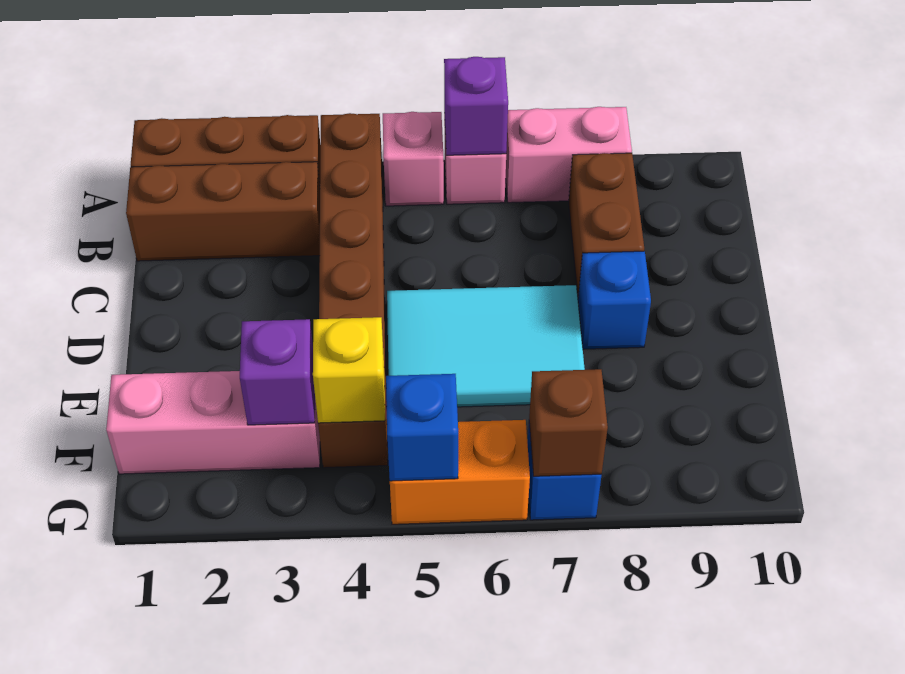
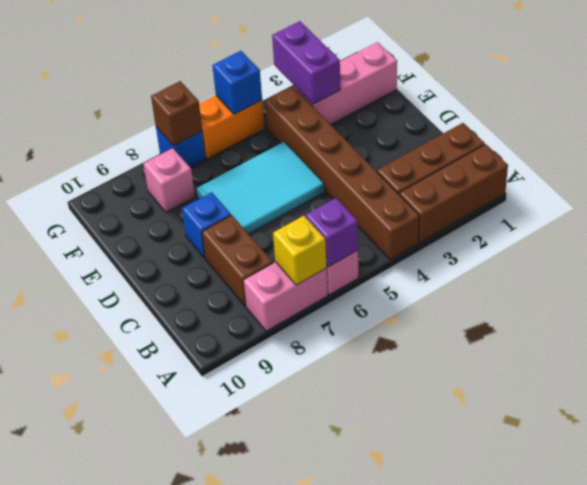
pink 1x1 brick [383,112,444,206] -> pink 1x1 brick moved to [144,148,195,212]
purple 1x1 brick [240,319,315,425] -> purple 1x2 brick [272,21,340,104]
yellow 1x1 brick [313,317,385,423] -> yellow 1x1 brick moved to [273,216,327,285]

